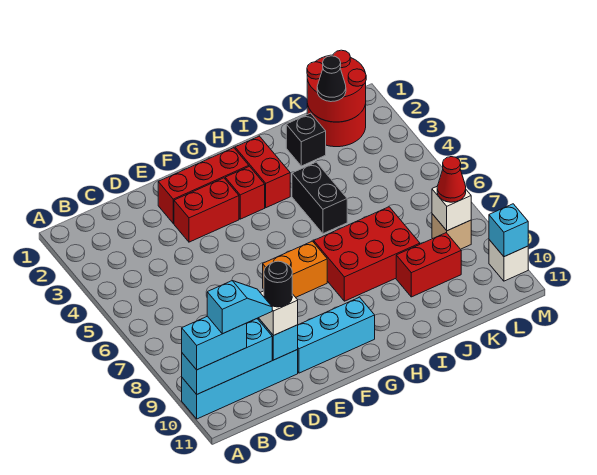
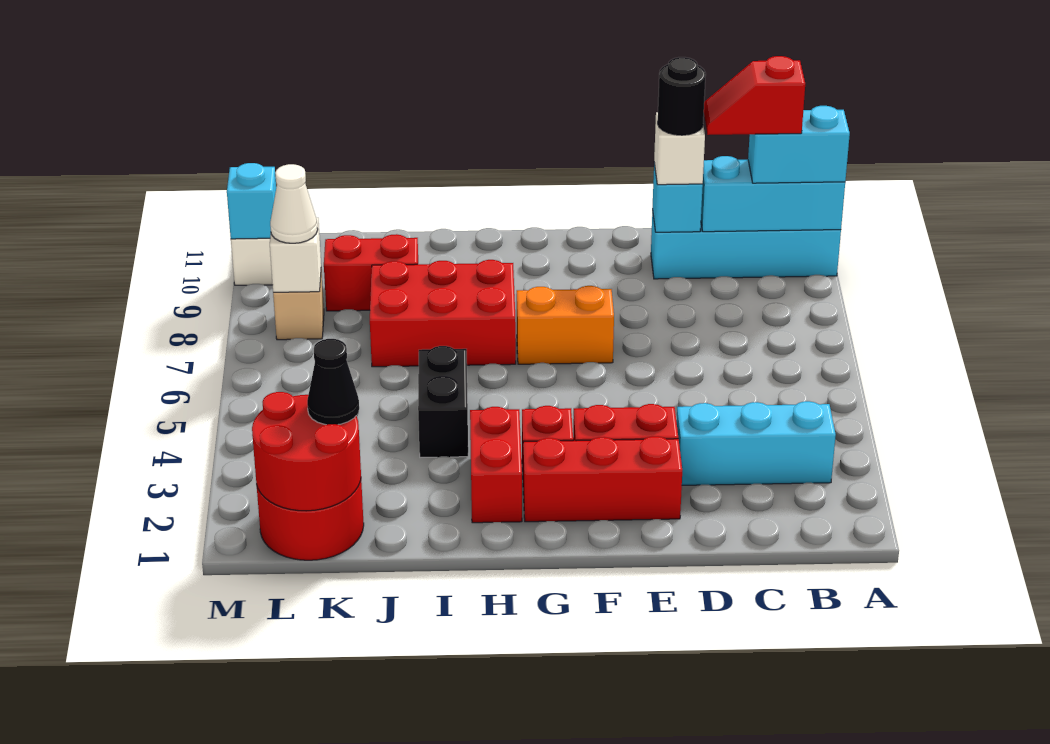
cyan 1x2 slope [207,281,272,334] -> red 1x2 slope [704,56,805,135]
cyan 1x3 brick [297,297,375,373] -> cyan 1x3 brick moved to [676,401,836,485]
black 1x1 brick [286,113,326,166] -> none
red 1x1 cone [437,157,466,202] -> white 1x1 cone [270,164,318,243]

